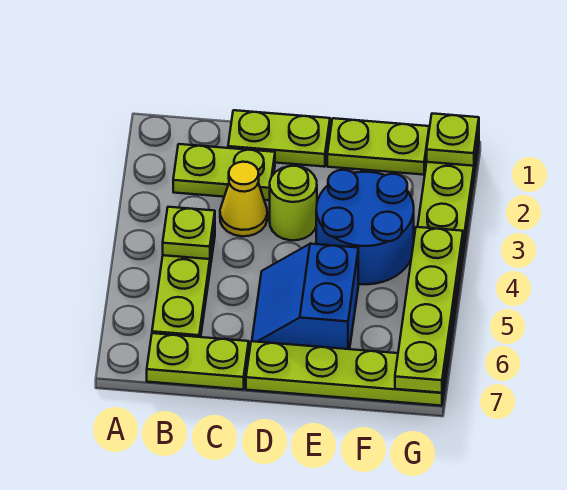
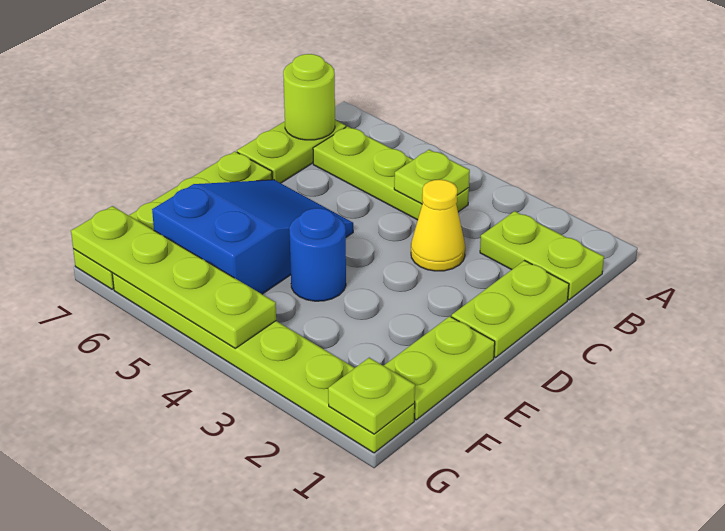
lime 1x2 plate [173,144,275,200] -> lime 1x2 plate turned to [480,211,604,300]
lime 1x1 round brick [270,166,317,240] -> lime 1x1 round brick moved to [283,54,335,140]
blue 2x2 slope [252,244,358,349] -> blue 2x3 slope [152,180,353,294]
blue 2x2 round brick [316,170,414,284] -> blue 1x1 round brick [289,208,346,301]

